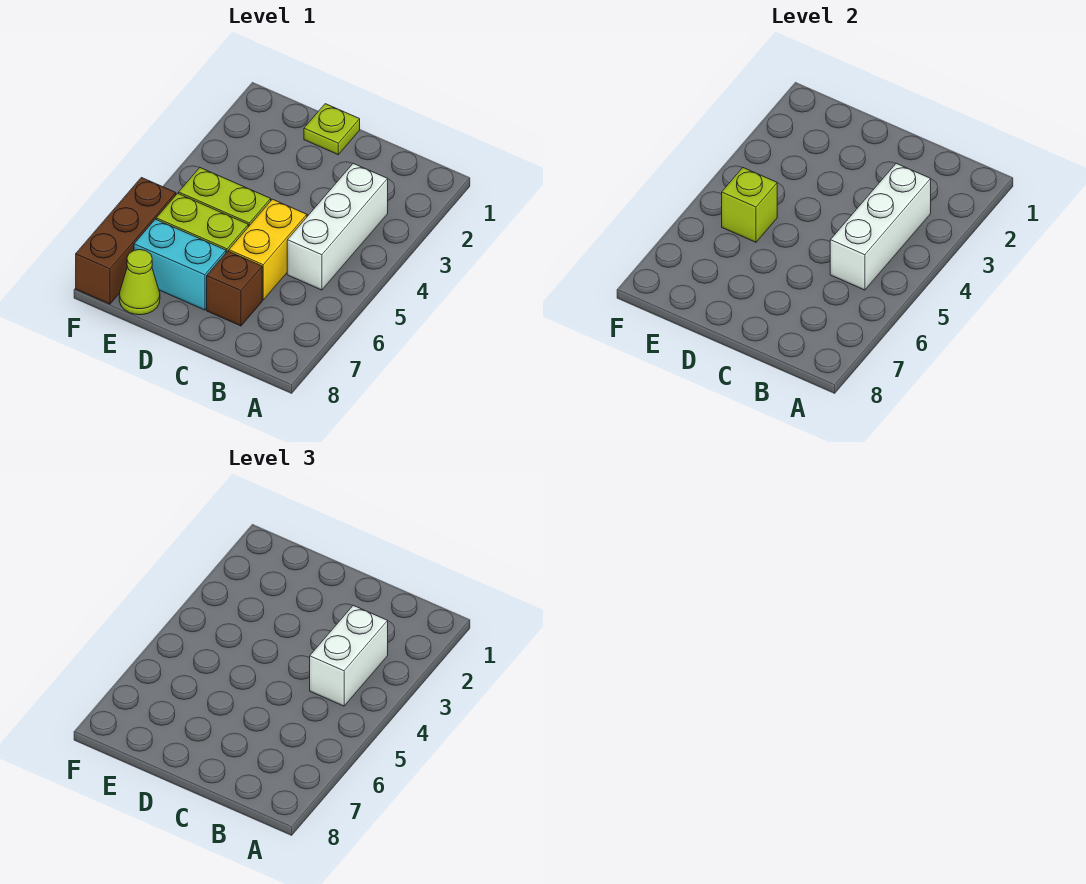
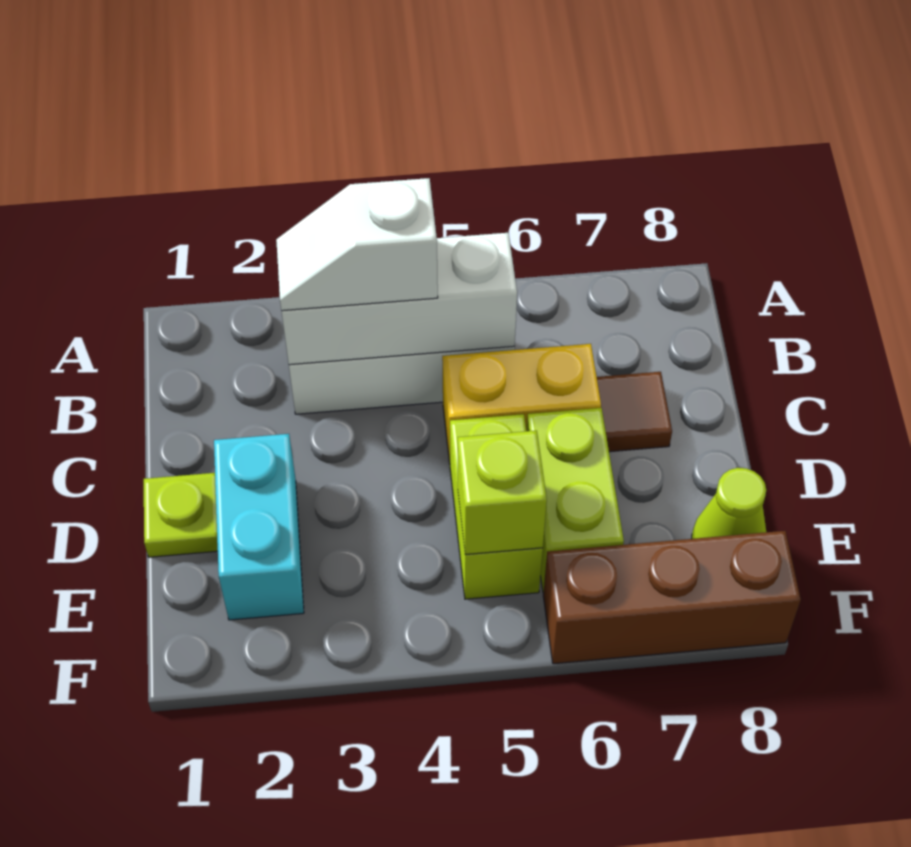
white 1x2 brick [310,605,388,706] -> white 1x2 slope [276,178,438,311]
brown 1x1 brick [207,251,262,326] -> brown 1x1 tile [597,372,672,452]
cyan 1x2 brick [134,219,226,310] -> cyan 1x2 brick moved to [214,434,304,620]

